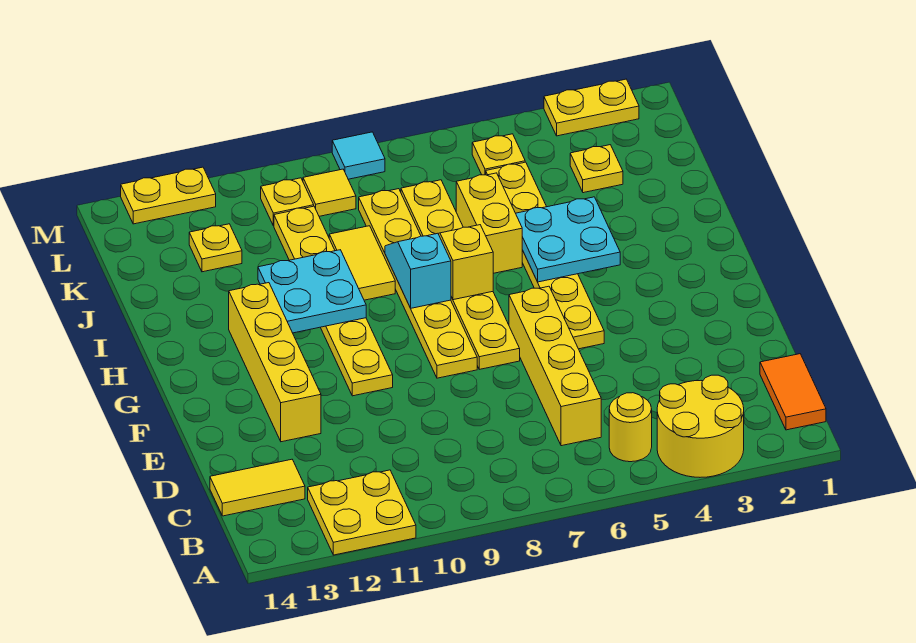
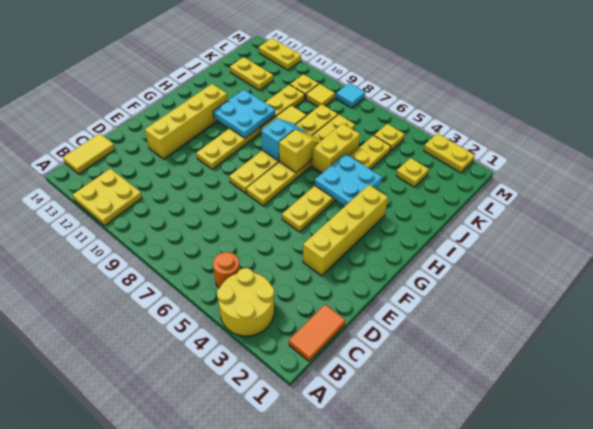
yellow 1x1 round brick [609,393,652,462] -> orange 1x1 round brick [213,252,240,288]
yellow 1x4 brick [509,286,601,446] -> yellow 1x4 brick moved to [303,185,388,276]
yellow 1x2 tile [210,459,305,516] -> yellow 1x2 tile turned to [63,133,115,174]
yellow 1x1 plate [189,224,242,272] -> yellow 1x2 plate [230,57,273,91]

